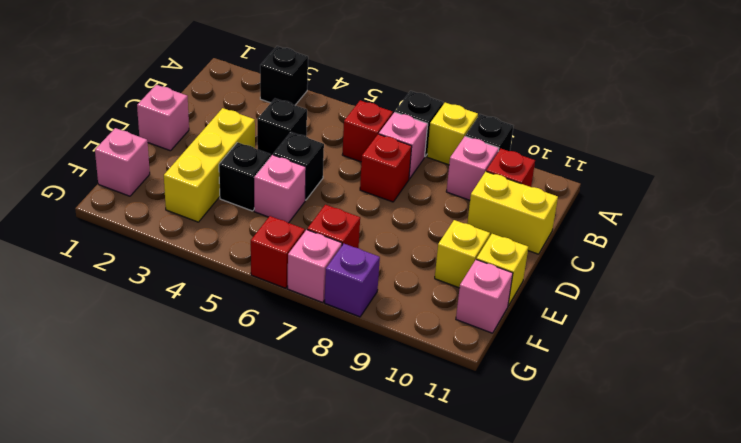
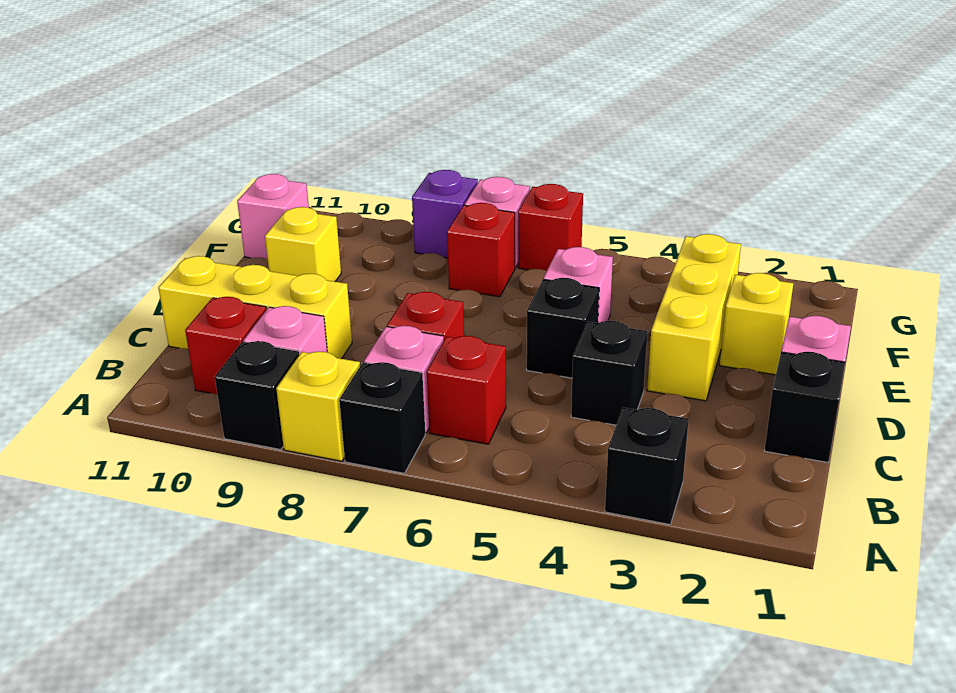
yellow 1x2 brick [467,172,558,254] -> yellow 1x3 brick [158,256,352,359]
black 1x1 brick [219,142,271,211] -> black 1x1 brick moved to [764,352,845,462]
yellow 1x1 brick [476,234,528,306] -> yellow 1x1 brick moved to [720,273,793,375]
pink 1x1 brick [95,128,150,196] -> none

